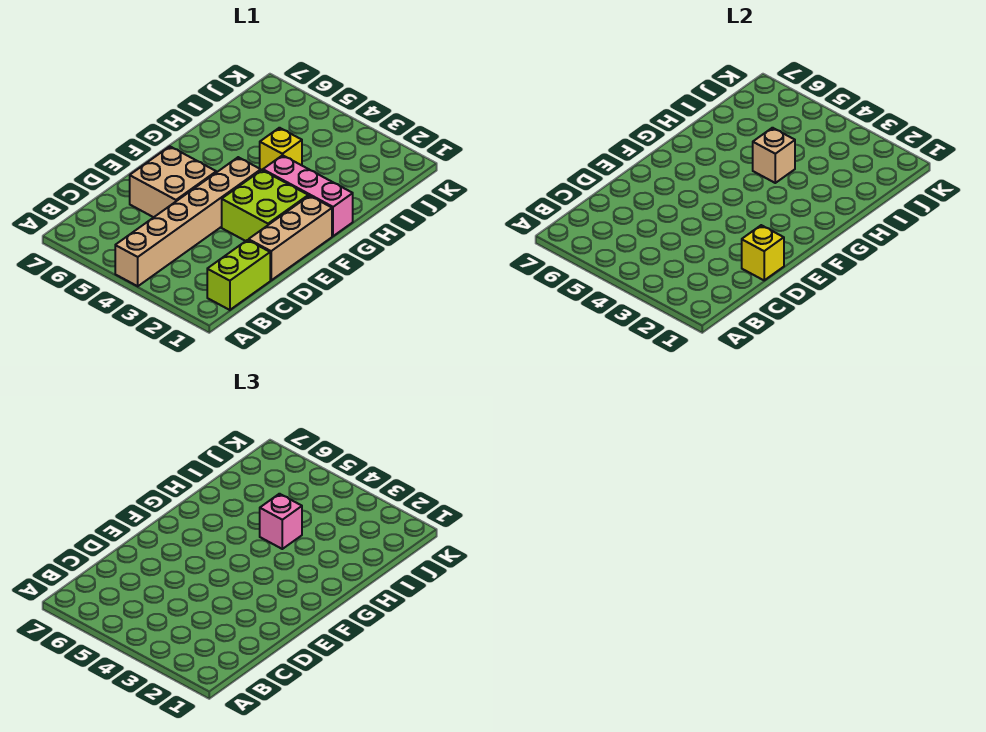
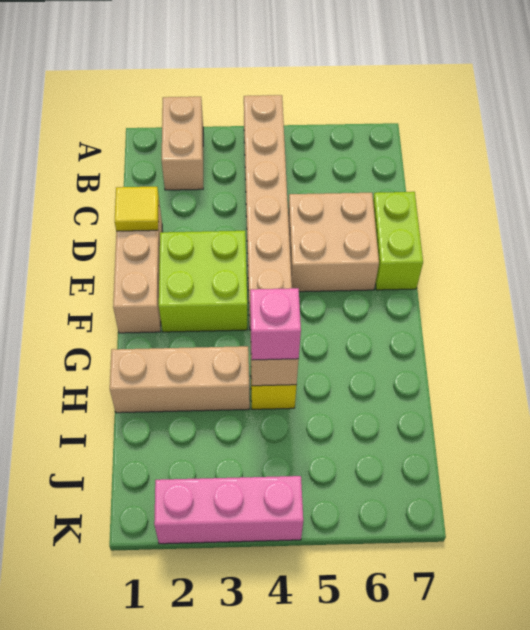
none -> tan 1x2 brick [161,97,203,190]
lime 1x2 brick [207,240,270,310] -> lime 1x2 brick moved to [373,192,423,290]
yellow 1x1 brick [742,225,784,280] -> yellow 1x1 tile [115,187,159,231]
pink 1x3 brick [263,155,353,236] -> pink 1x3 brick moved to [154,476,303,544]
none -> tan 1x3 brick [110,346,250,413]

